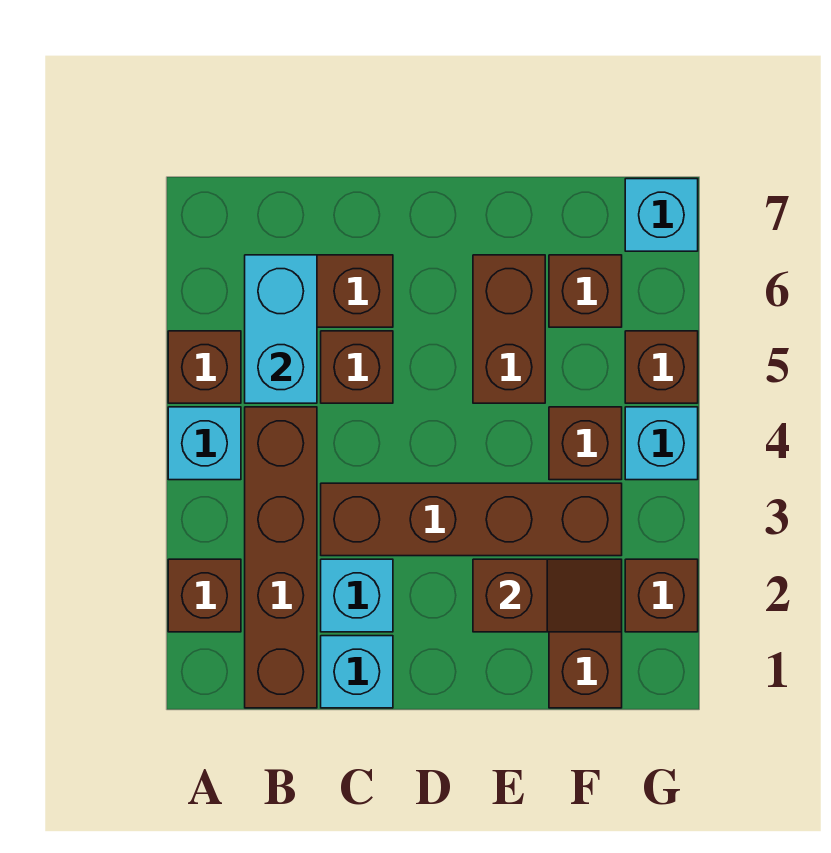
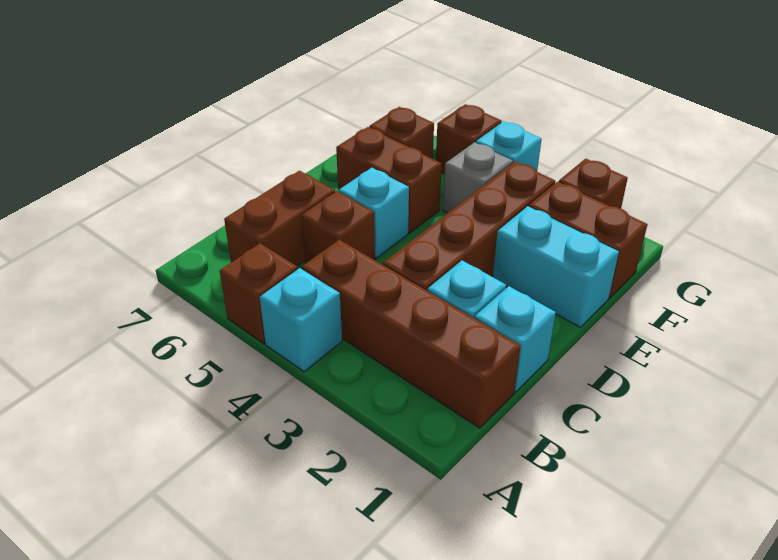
brown 1x1 brick [168,559,241,632] -> none
cyan 1x2 brick [245,255,317,403] -> cyan 1x2 brick moved to [493,206,619,327]
brown 1x2 slope [473,559,622,632] -> none
brown 1x1 brick [549,407,622,480] -> grey 1x1 brick [443,142,513,213]
cyan 1x1 brick [625,179,698,251] -> cyan 1x1 brick moved to [339,168,409,258]

